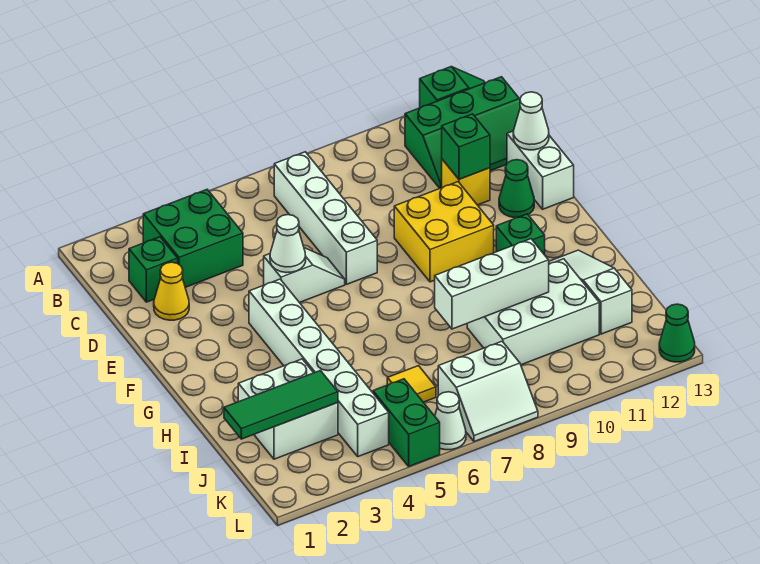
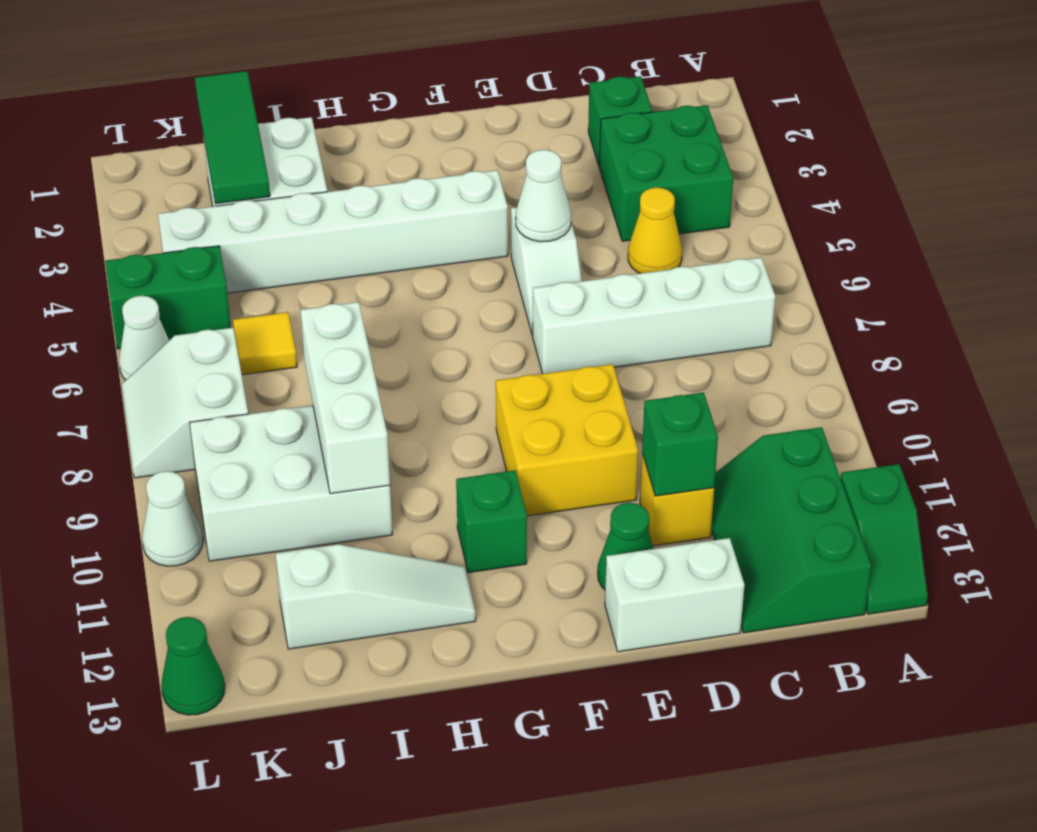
yellow 1x1 cone [154,262,189,320] -> yellow 1x1 cone moved to [628,187,682,273]
white 1x1 cone [513,92,549,150] -> white 1x1 cone moved to [142,471,203,566]
white 2x3 brick [467,259,599,365] -> white 2x3 brick turned to [190,405,393,561]

